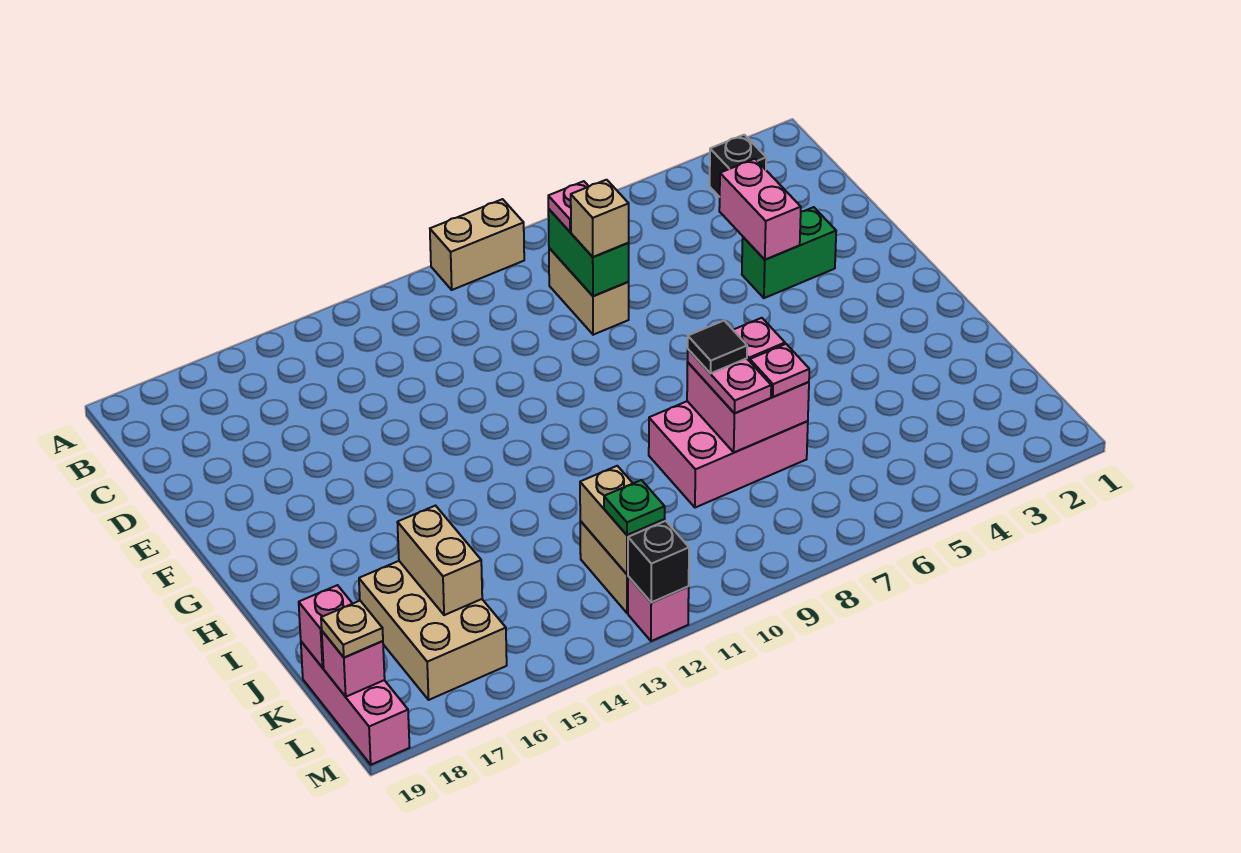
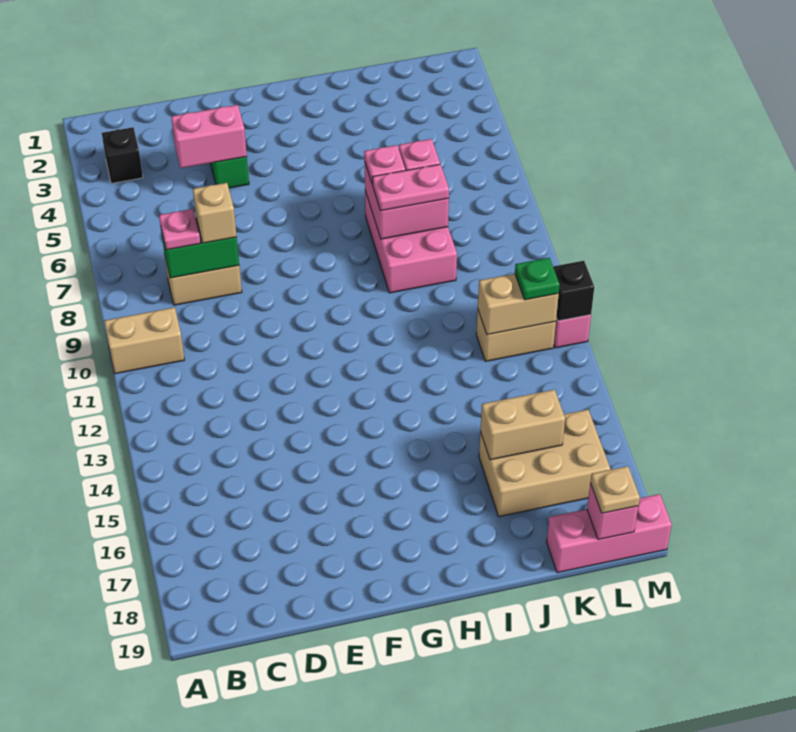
tan 1x2 brick [430,199,524,290] -> tan 1x2 brick turned to [104,307,184,374]
black 1x1 tile [688,321,747,373] -> none
pink 1x1 brick [299,585,353,668] -> none

